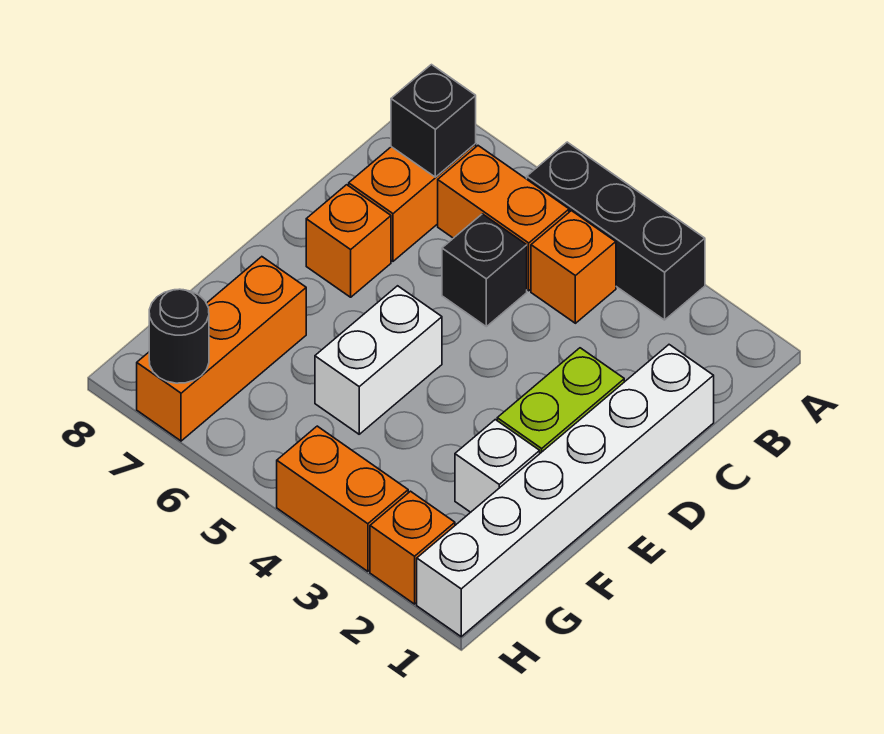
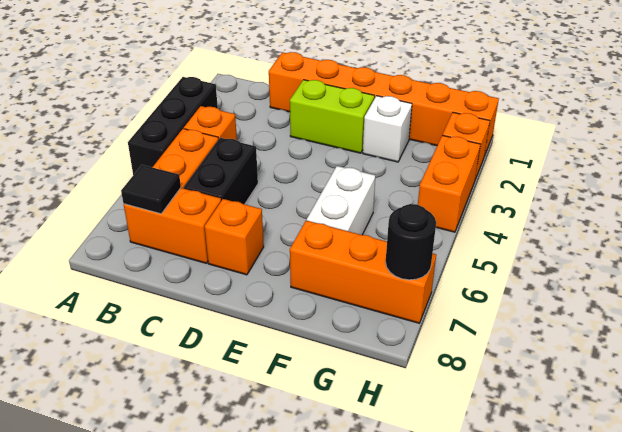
black 1x1 brick [391,65,476,177] -> black 1x1 tile [121,165,181,214]
white 1x6 brick [417,345,714,637] -> orange 1x6 brick [269,52,499,156]
black 1x1 brick [442,214,527,327] -> black 1x2 brick [184,138,258,204]
white 1x2 brick [315,286,442,434] -> white 1x2 brick turned to [307,166,375,235]

